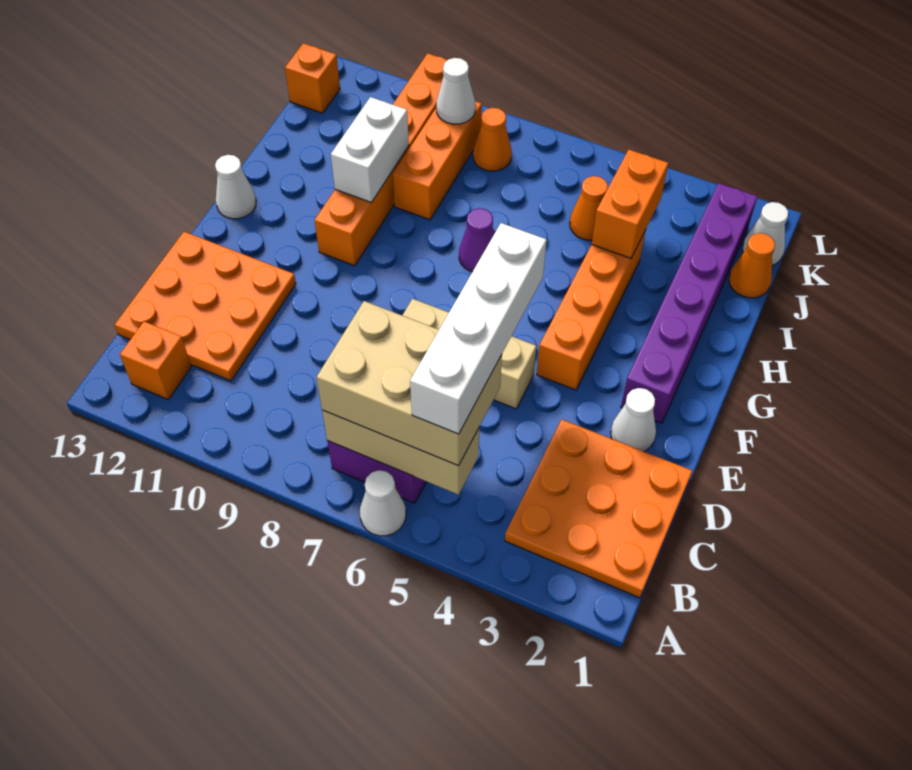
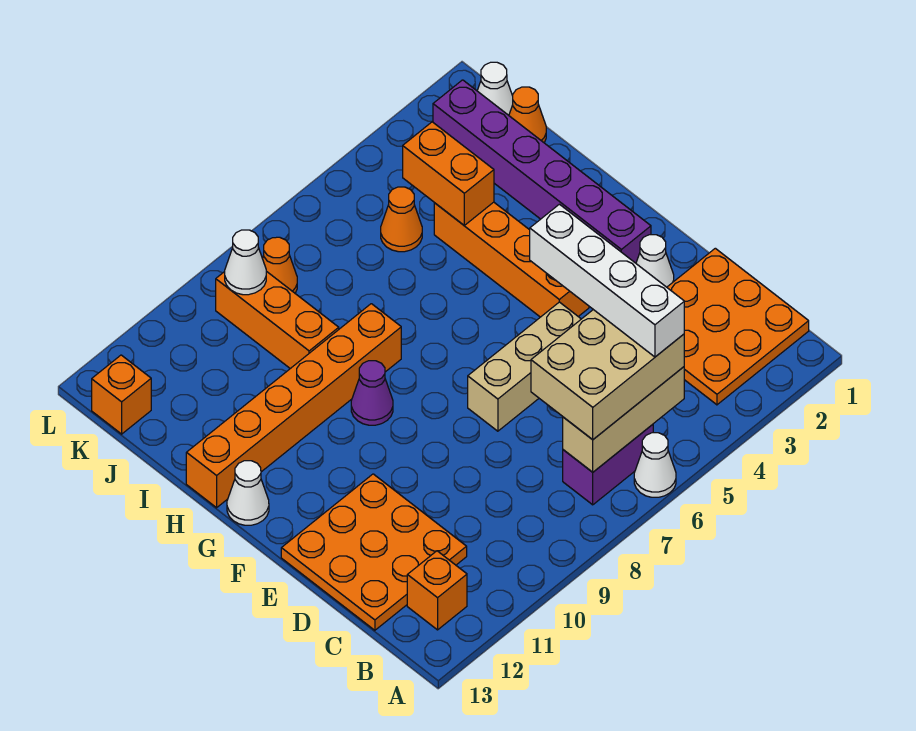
orange 1x6 brick [315,53,447,266] -> orange 1x6 brick turned to [186,304,401,508]
purple 1x1 cone [459,208,495,272] -> purple 1x1 cone moved to [351,361,393,425]
white 1x2 brick [331,97,409,202] -> none

